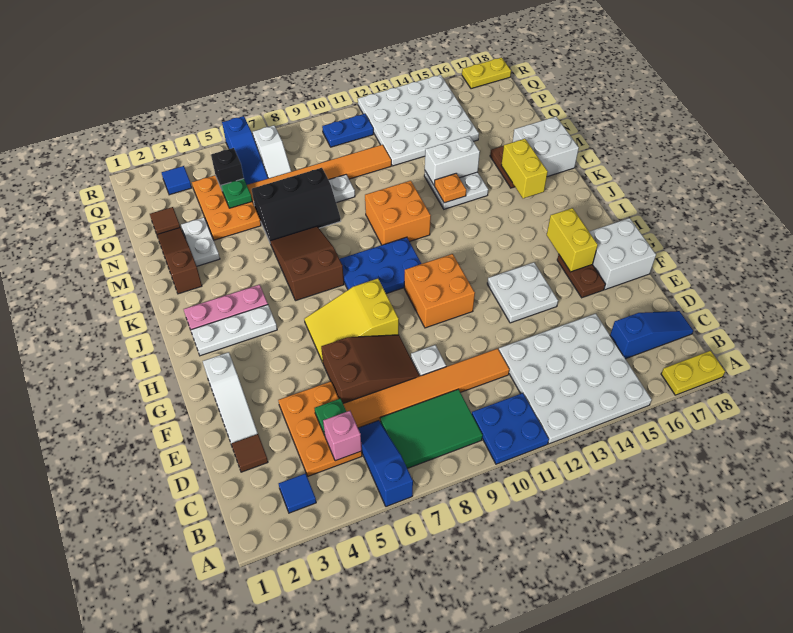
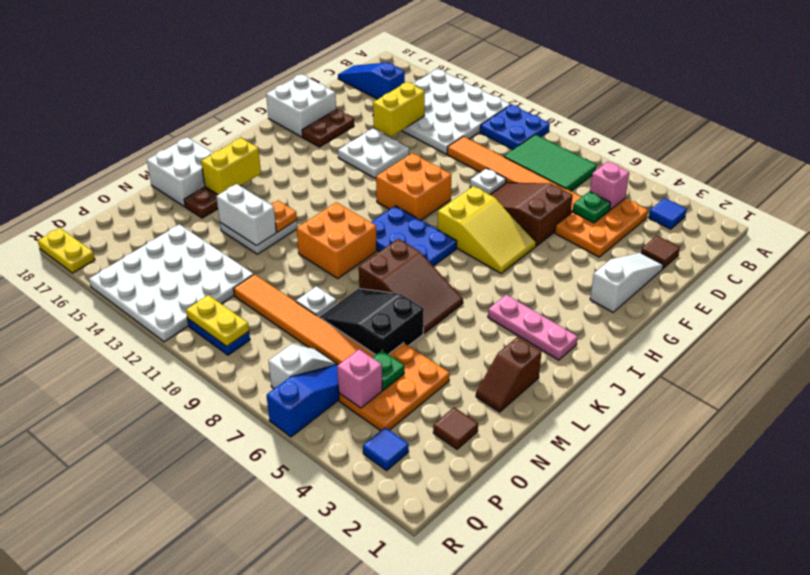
blue 1x3 slope [358,421,413,507] -> none
yellow 1x2 plate [661,351,725,395] -> yellow 1x2 plate moved to [186,295,249,346]
yellow 1x2 brick [547,208,598,272] -> yellow 1x2 brick moved to [373,82,425,137]
white 1x3 plate [191,305,277,356] -> none
brown 2x3 slope [270,226,344,301] -> brown 2x3 slope turned to [359,239,463,333]
brown 1x3 slope [157,228,202,294] -> brown 1x2 slope [476,337,542,412]
white 1x2 plate [181,217,220,266] -> none
black 2x3 slope [252,168,341,242] -> black 2x3 slope turned to [319,289,424,355]
black 1x1 brick [211,148,244,189] -> pink 1x1 brick [337,349,382,408]

